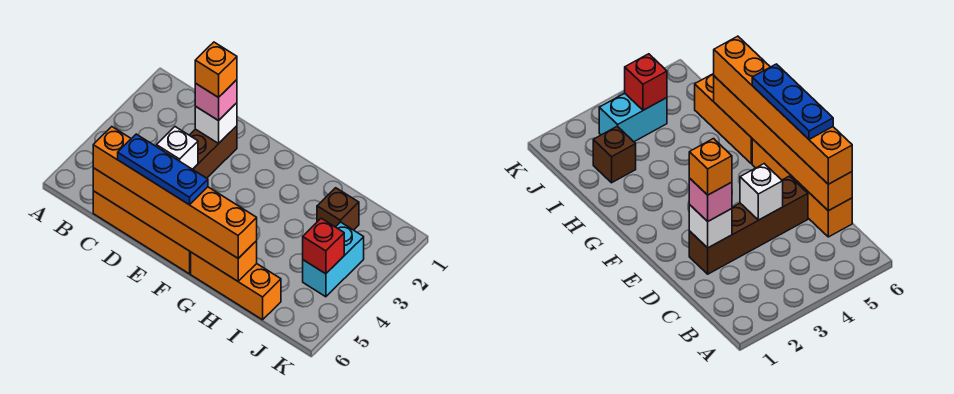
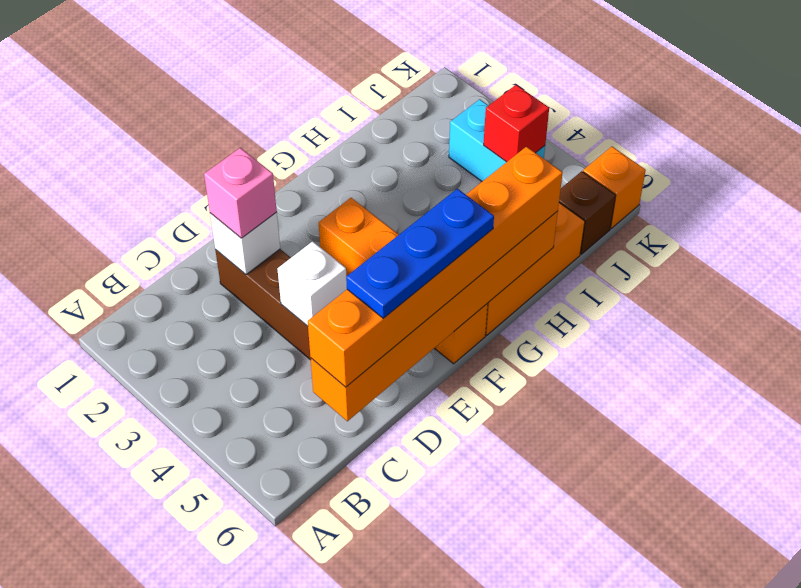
orange 1x4 brick [93,191,191,274] -> orange 1x4 brick turned to [319,198,488,364]
orange 1x1 brick [195,42,237,98] -> orange 1x1 brick moved to [583,147,646,228]
brown 1x1 brick [317,188,359,230] -> brown 1x1 brick moved to [559,171,616,254]

